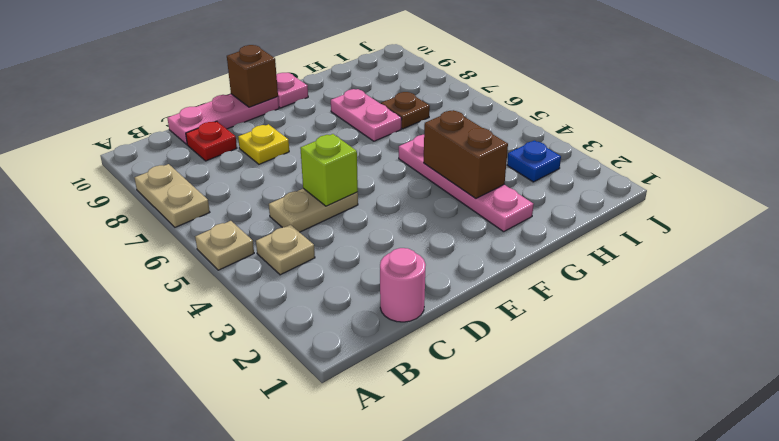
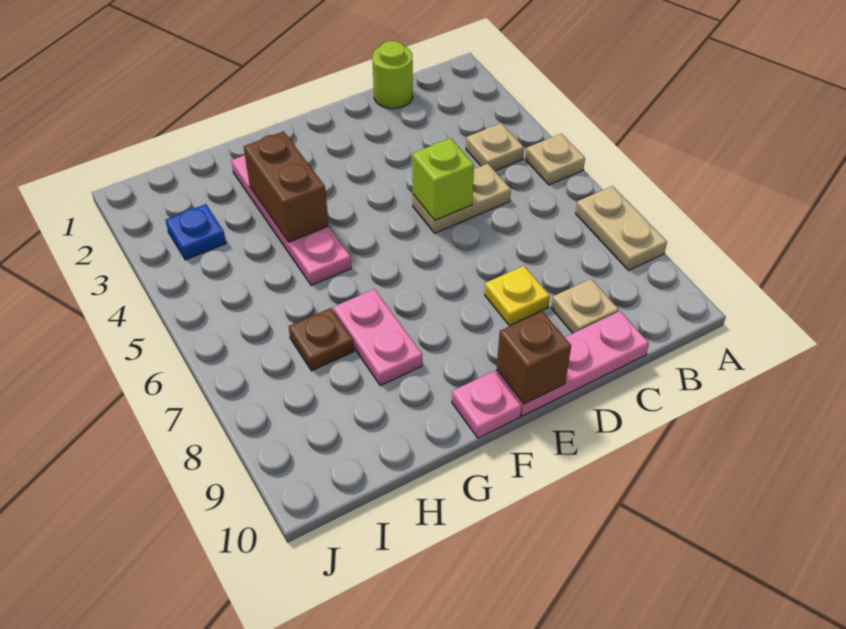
pink 1x1 round brick [380,248,426,322] -> lime 1x1 round brick [372,41,413,109]
red 1x1 plate [186,121,237,161] -> tan 1x1 plate [551,279,619,333]

